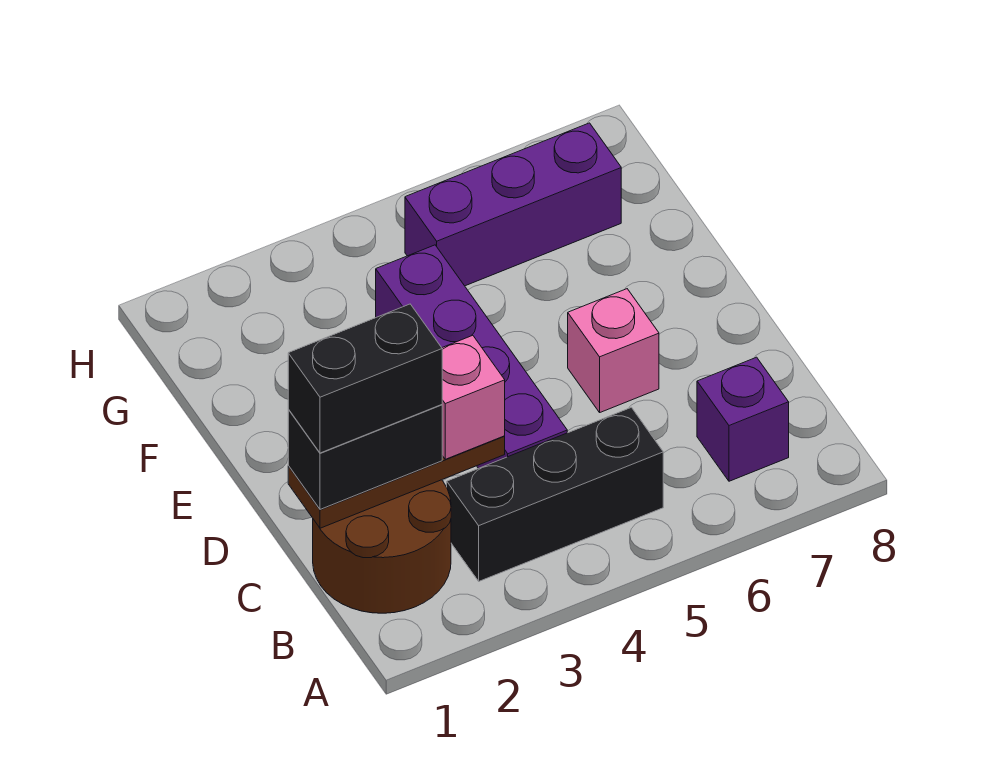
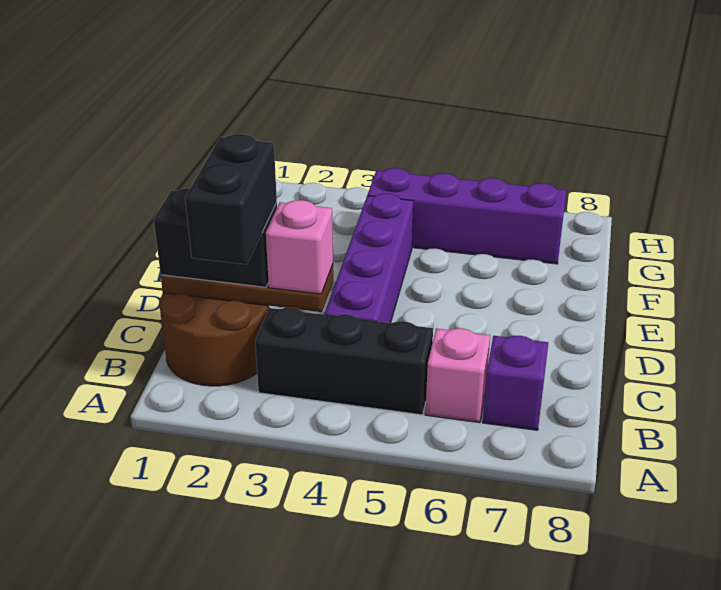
black 1x2 brick [288,304,442,453] -> black 1x2 brick turned to [185,134,277,264]
pink 1x1 brick [568,289,659,412] -> pink 1x1 brick moved to [425,328,490,423]
purple 1x3 brick [405,123,621,286] -> purple 1x4 brick [368,168,566,264]

